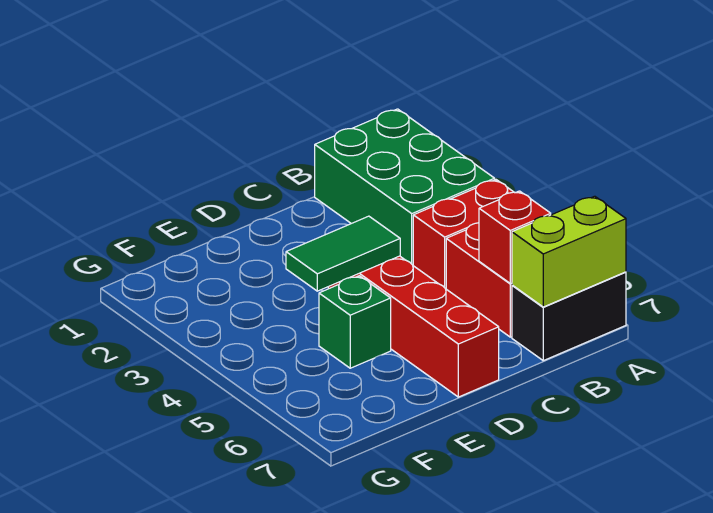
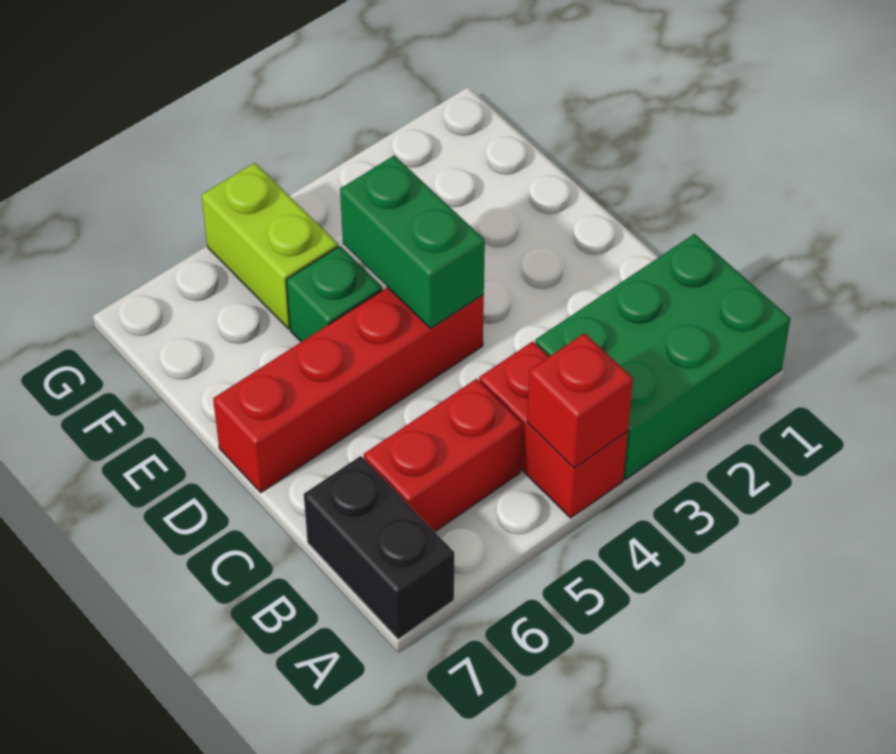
lime 1x2 brick [512,196,626,307] -> lime 1x2 brick moved to [202,163,338,329]
red 1x1 brick [479,191,551,284] -> red 1x1 brick moved to [527,333,633,468]
green 1x2 tile [286,216,400,291] -> green 1x2 brick [340,156,485,328]

